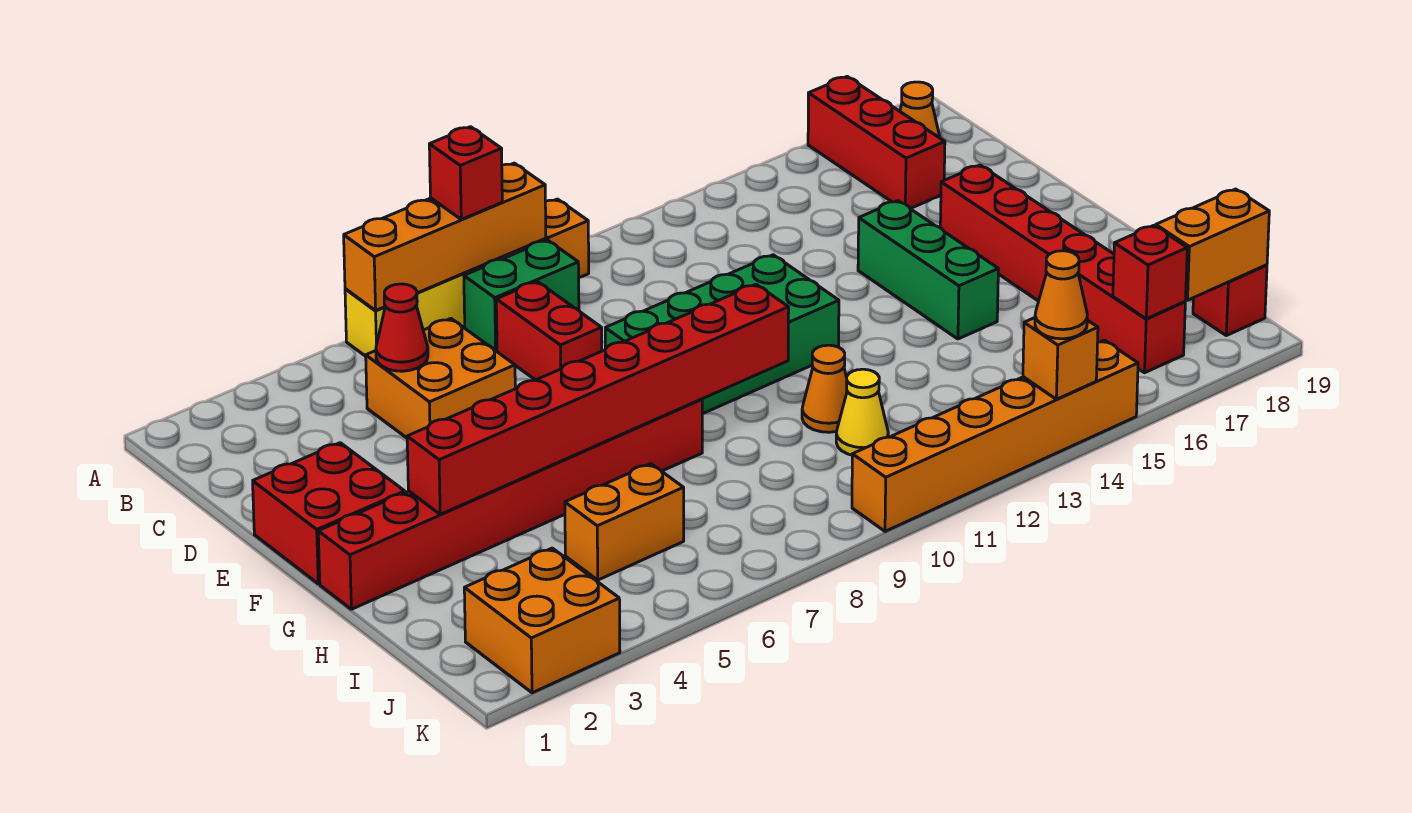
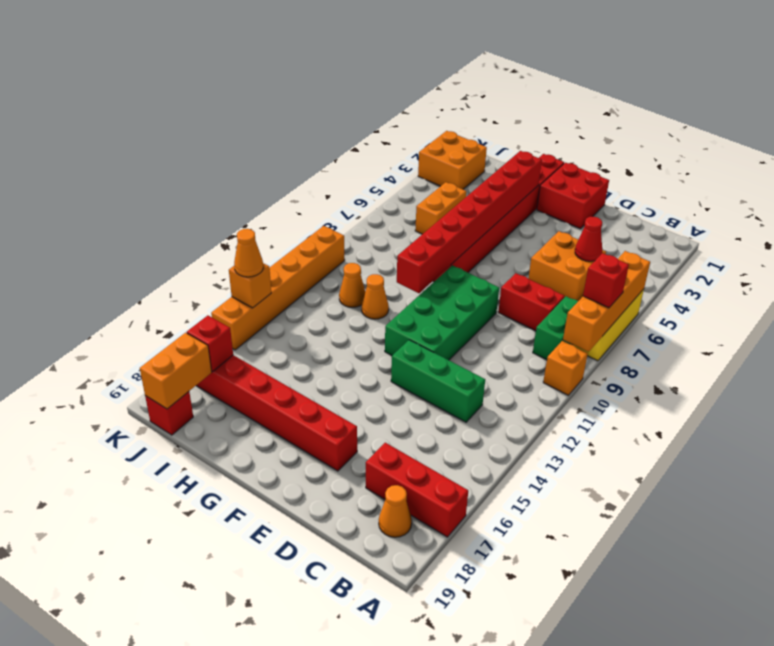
green 1x3 brick [858,201,998,339] -> green 1x3 brick moved to [391,340,485,422]
yellow 1x1 cone [836,369,888,455] -> orange 1x1 cone [339,263,365,307]

